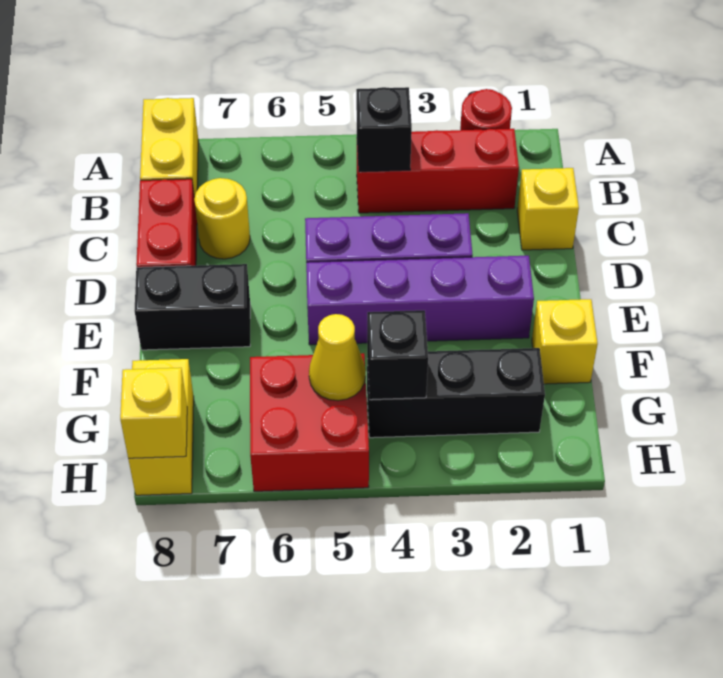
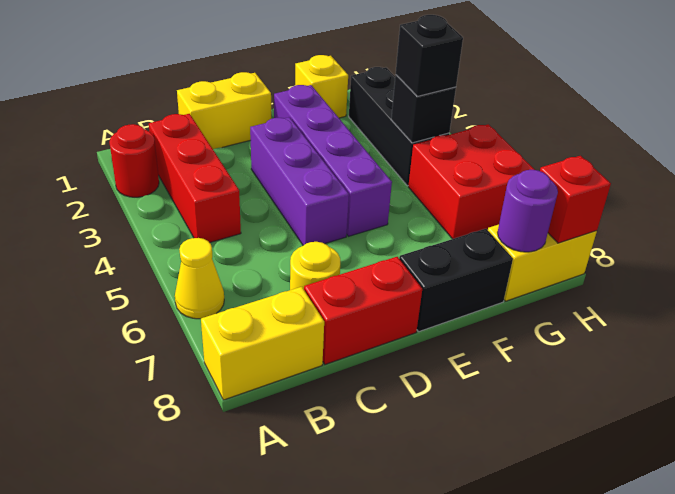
black 1x1 brick [356,87,412,172] -> black 1x1 brick moved to [396,15,463,96]
yellow 1x1 brick [517,168,579,250] -> yellow 1x2 brick [177,72,271,149]
black 1x2 brick [134,264,250,350] -> black 1x2 brick turned to [399,229,513,332]
yellow 1x1 cone [309,314,366,401] -> yellow 1x1 cone moved to [175,238,224,319]
none -> purple 1x1 round brick [498,170,558,252]
yellow 1x1 brick [120,368,187,459] -> red 1x1 brick [540,156,611,243]

